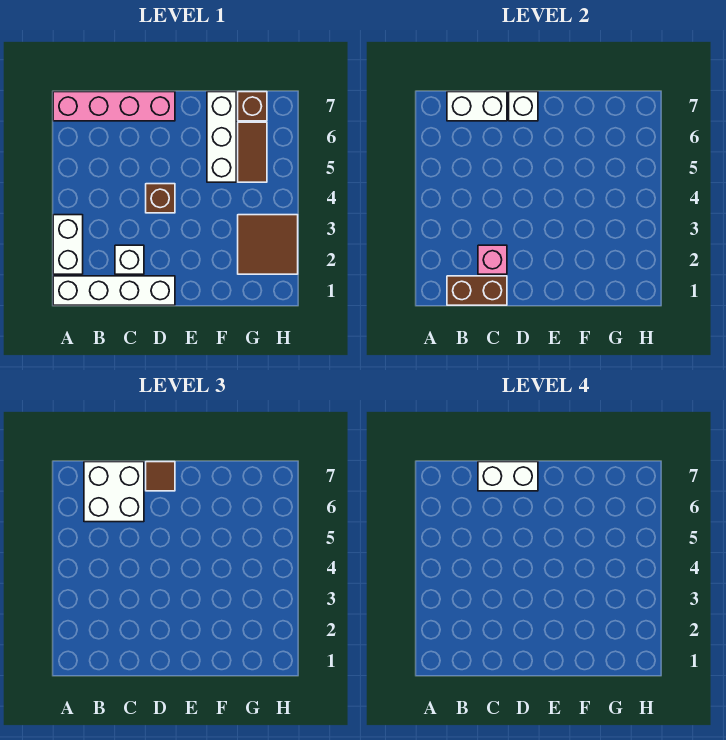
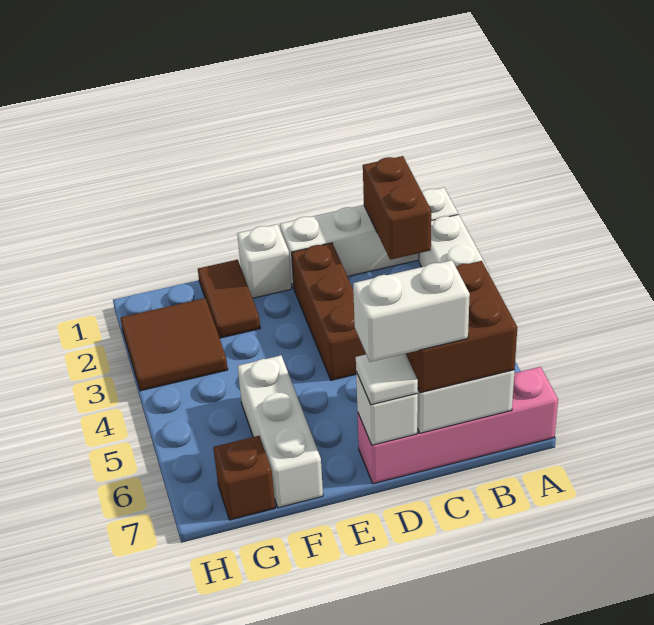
brown 1x2 brick [447,276,507,305] -> brown 1x2 brick turned to [363,156,431,260]
white 2x2 brick [84,462,144,522] -> brown 2x2 brick [406,261,517,393]
white 1x1 brick [115,245,144,274] -> white 1x1 brick moved to [237,224,292,298]
pink 1x1 brick [478,245,507,274] -> none
brown 1x1 brick [146,184,175,213] -> brown 1x3 brick [292,243,366,380]
brown 1x1 tile [146,462,175,491] -> white 1x1 tile [356,354,418,405]
brown 1x2 tile [238,122,267,182] -> brown 1x2 tile moved to [198,260,260,338]

